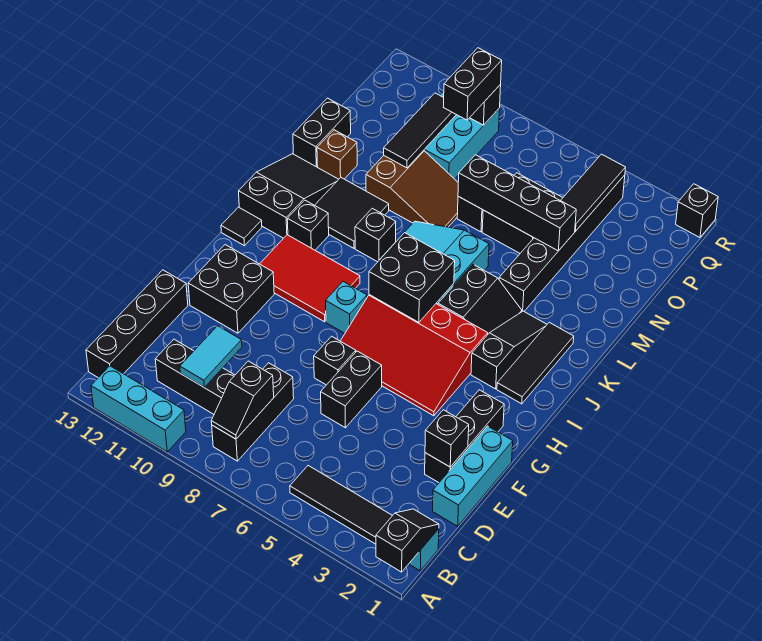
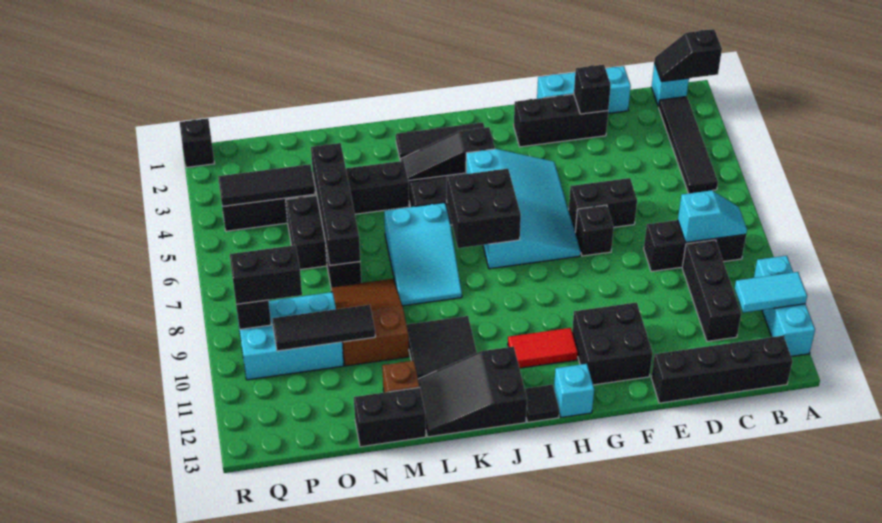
black 1x2 slope [211,361,274,439] -> cyan 1x2 slope [678,190,747,242]
cyan 1x2 tile [180,326,242,387] -> cyan 1x2 tile moved to [735,272,807,313]
red 3x4 slope [341,295,488,416] -> cyan 3x4 slope [466,149,581,269]
cyan 1x1 brick [326,282,367,333] -> cyan 1x1 brick moved to [554,364,594,417]
red 2x3 tile [260,235,360,322] -> red 1x2 tile [508,328,578,368]
black 1x1 brick [287,200,329,250] -> none
black 1x1 brick [355,208,396,262] -> none

